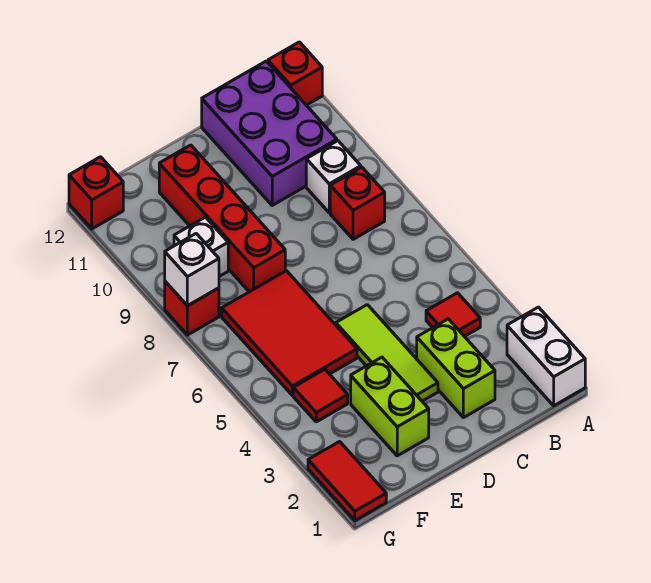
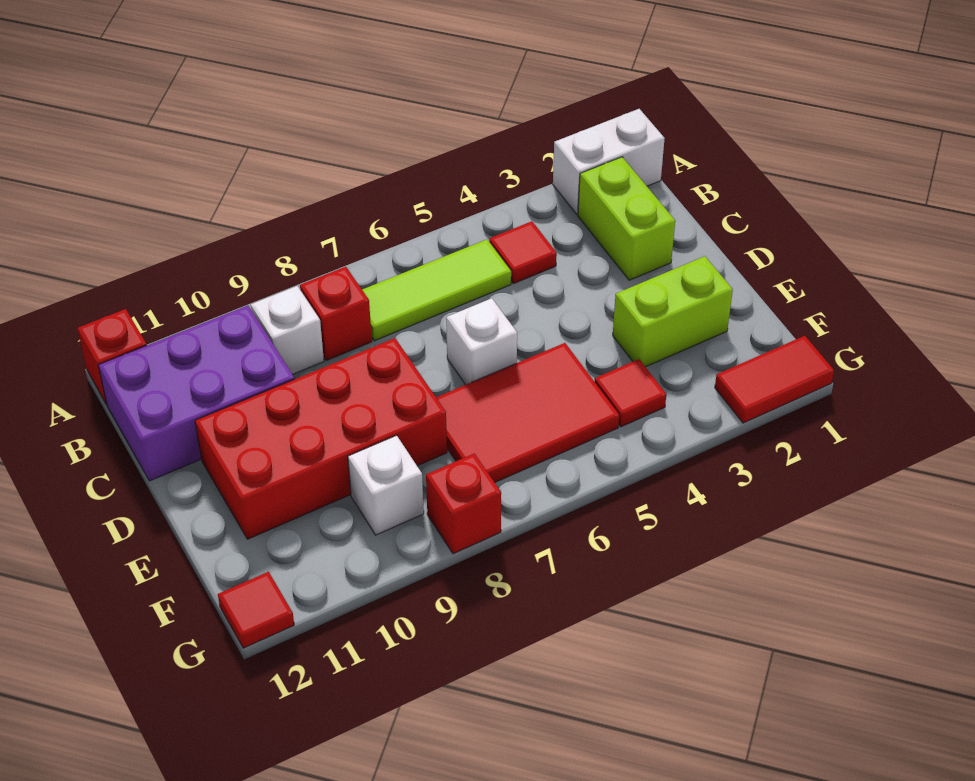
lime 1x2 brick [417,319,495,418] -> lime 1x2 brick turned to [578,157,675,280]
lime 1x3 tile [336,305,438,401] -> lime 1x3 tile moved to [362,239,511,341]
red 1x4 brick [159,145,285,292] -> red 2x4 brick [195,338,447,539]
white 1x1 brick [165,234,219,306] -> white 1x1 brick moved to [446,298,517,385]
red 1x1 brick [69,157,123,229] -> red 1x1 tile [218,572,294,648]

